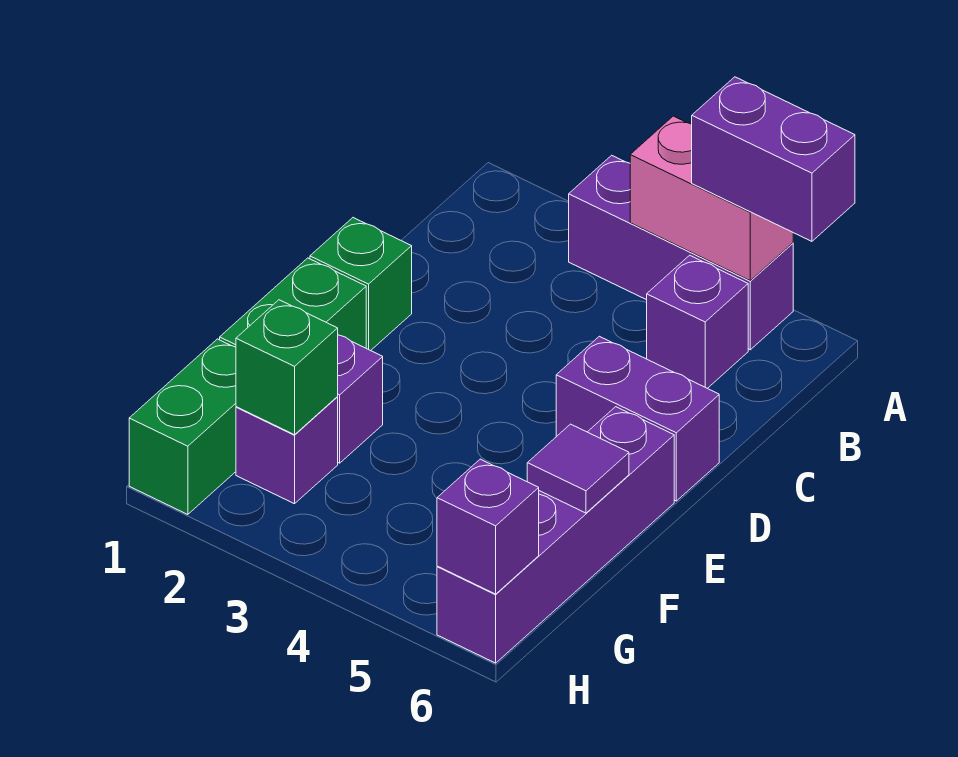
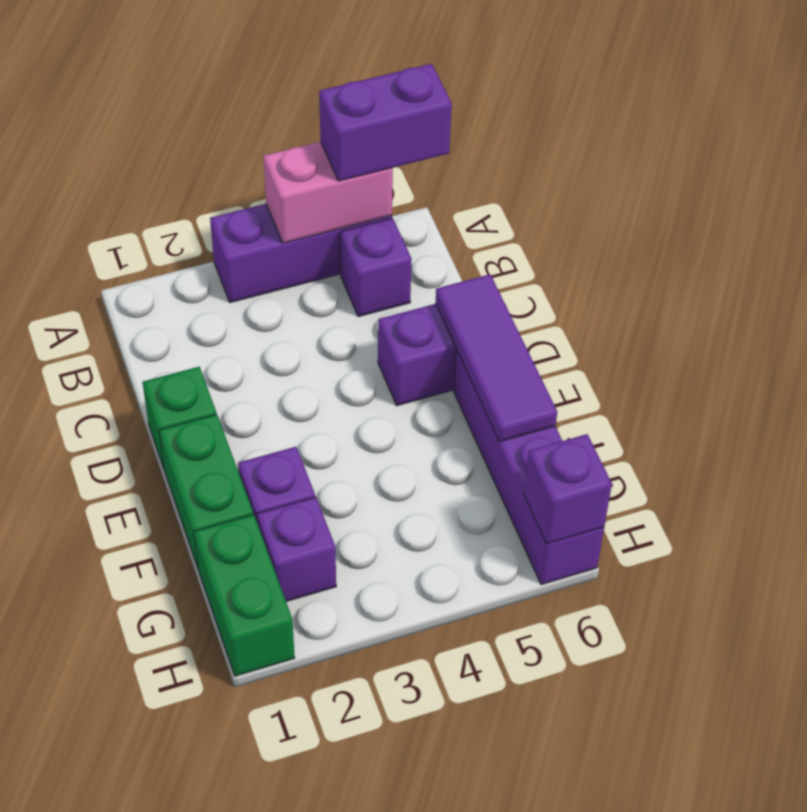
purple 1x1 tile [527,424,629,513] -> purple 1x3 tile [436,274,557,442]
green 1x1 brick [236,300,338,435] -> none

